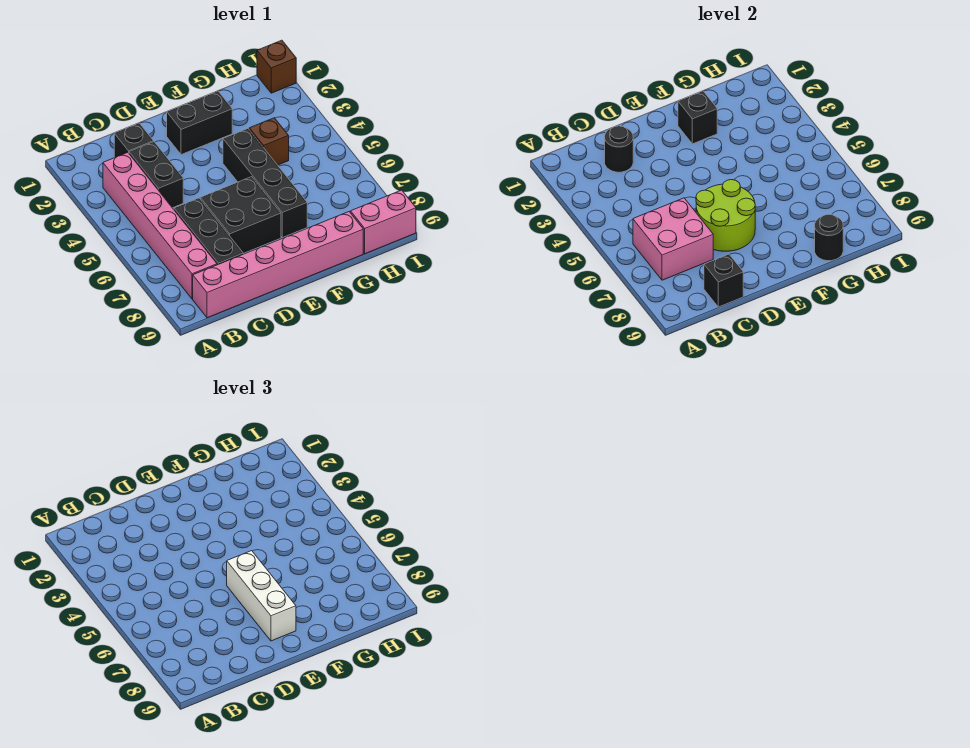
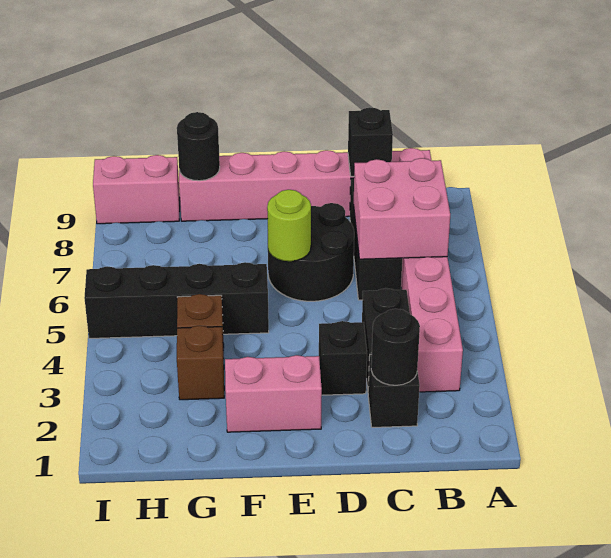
black 2x2 brick [200,177,281,253] -> black 2x2 round brick [268,203,354,301]
lime 2x2 round brick [696,180,755,251] -> lime 1x1 round brick [267,190,311,261]
black 1x2 brick [167,91,232,155] -> pink 1x2 brick [225,355,322,432]
white 1x3 brick [227,551,296,641] -> none
black 1x1 brick [678,91,717,144] -> black 1x1 brick moved to [319,321,367,395]
black 1x4 brick [223,129,307,238] -> black 1x4 brick turned to [84,262,269,338]
brown 1x1 brick [257,40,296,93] -> brown 1x1 brick moved to [177,326,224,400]

